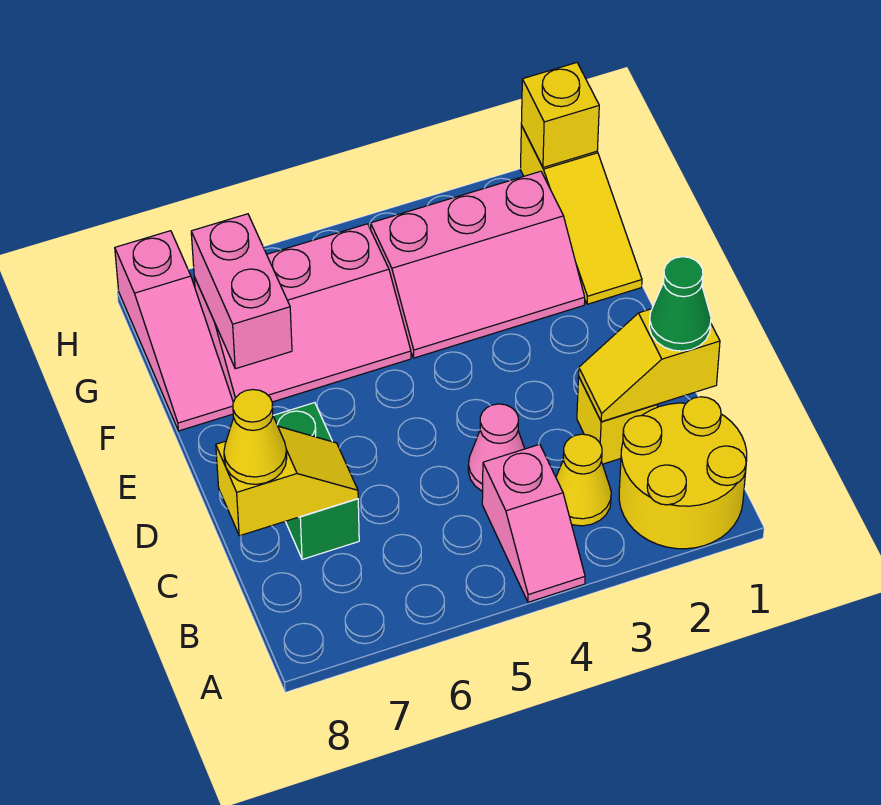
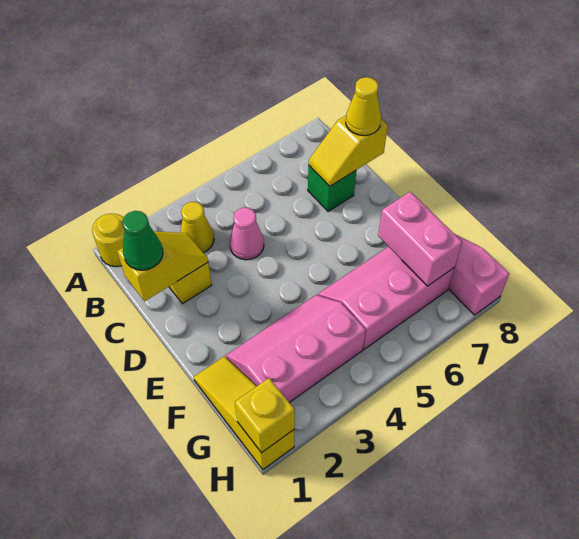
yellow 2x2 round brick [619,397,747,549] -> yellow 1x1 round brick [92,213,125,267]
pink 1x2 slope [482,444,585,602] -> none
green 1x2 brick [273,403,359,559] -> green 1x1 brick [308,165,356,212]

